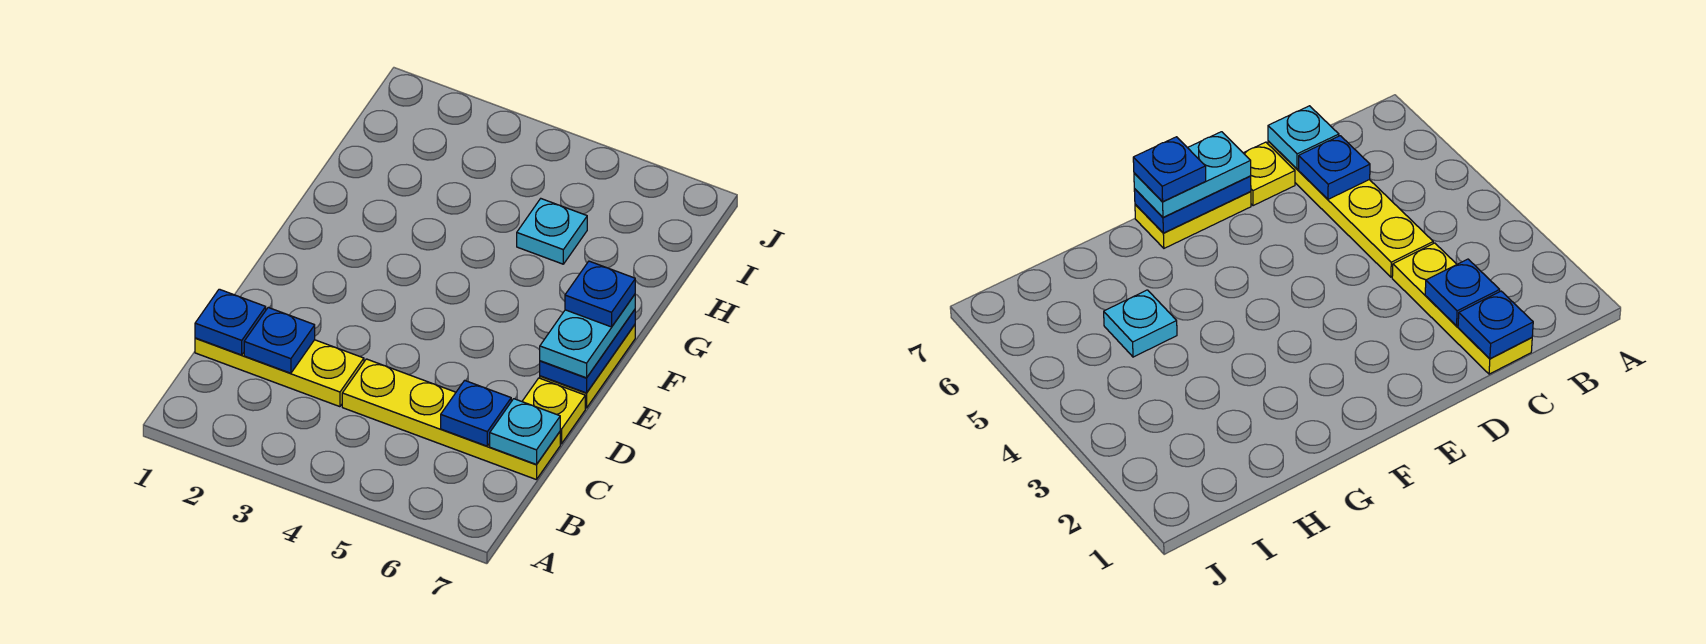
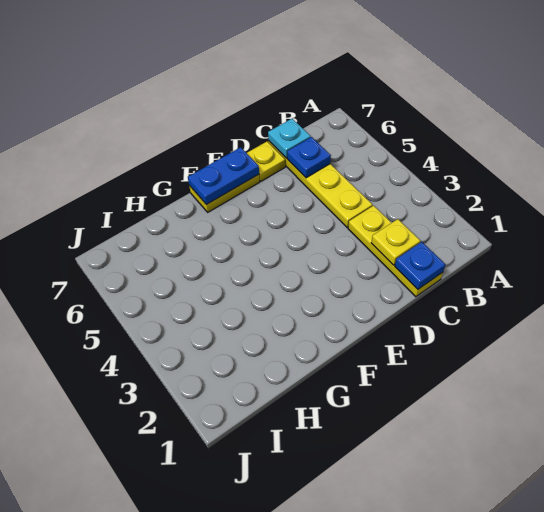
blue 1x1 plate [244,308,315,373] -> yellow 1x1 plate [371,219,421,265]
cyan 1x2 plate [540,295,635,378] -> none
blue 1x1 plate [565,261,635,327] -> none
cyan 1x1 plate [517,199,587,264] -> none

